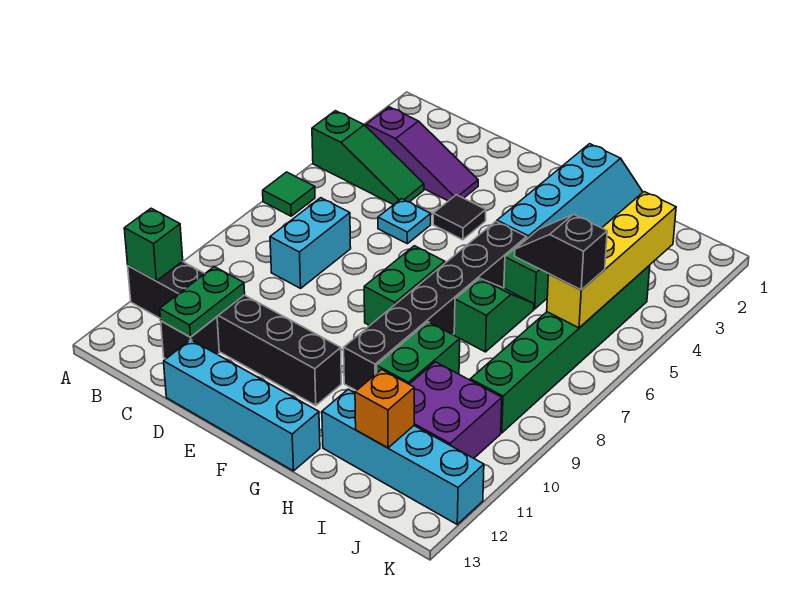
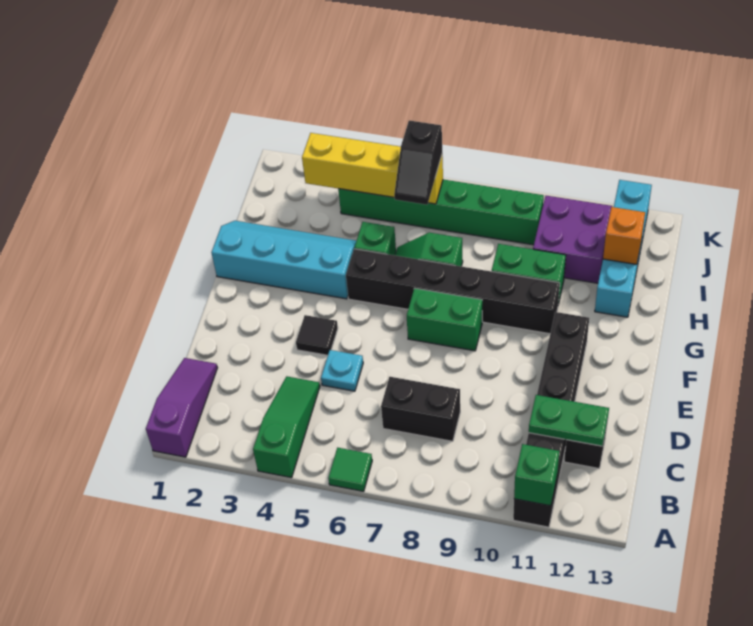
purple 1x3 slope [366,107,478,201] -> purple 1x3 slope moved to [146,358,217,457]
cyan 1x2 brick [270,198,351,288] -> black 1x2 brick [381,377,460,441]
cyan 1x4 brick [164,340,320,471] -> none

